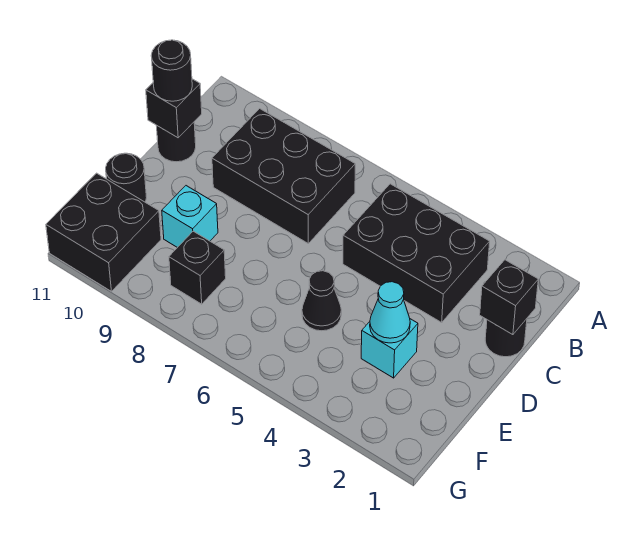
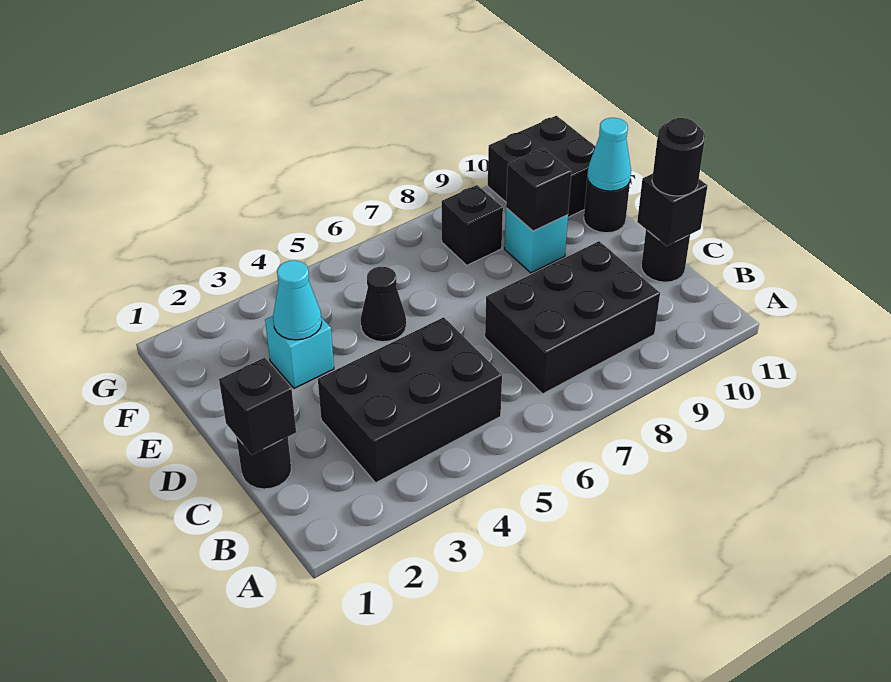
none -> black 1x1 brick [506,148,571,231]
none -> cyan 1x1 cone [587,118,631,191]

